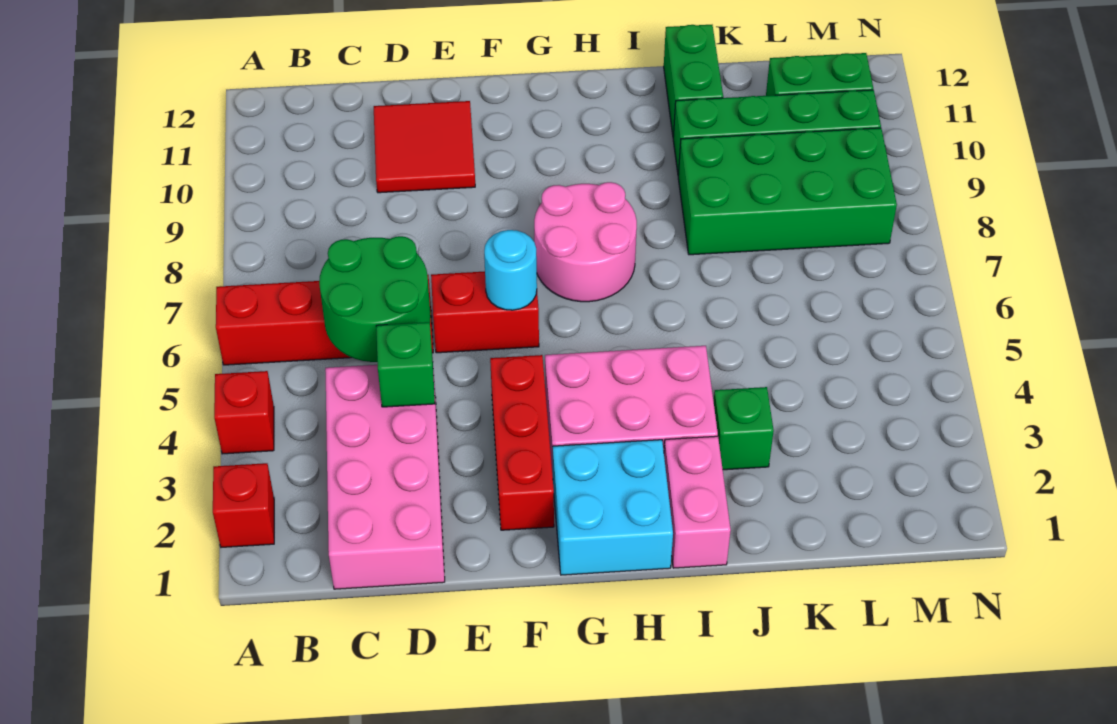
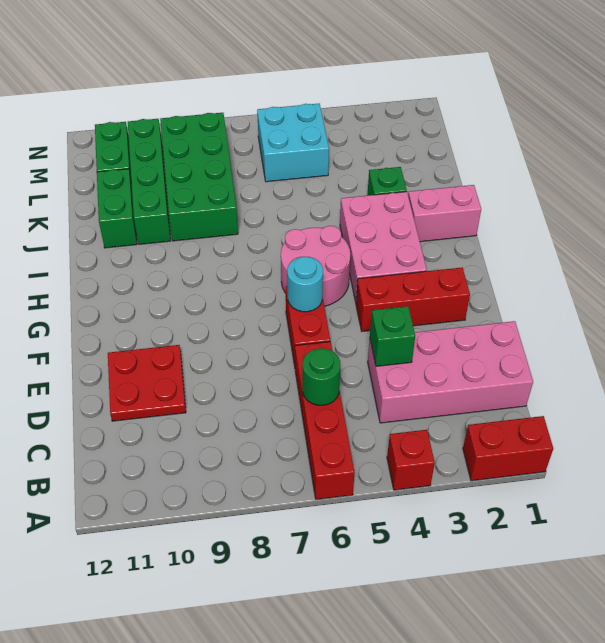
red 1x1 brick [213,463,274,547] -> red 1x2 brick [463,416,553,481]
green 2x2 round brick [319,236,431,362] -> green 1x1 round brick [302,348,340,405]
red 2x2 tile [374,101,475,193] -> red 2x2 plate [108,345,186,421]
cyan 2x2 brick [553,440,673,575] -> cyan 2x2 brick moved to [257,104,329,182]
pink 2x2 round brick [534,182,637,302] -> pink 2x2 round brick moved to [281,226,350,306]
green 1x2 brick [664,25,723,136] -> green 1x2 brick turned to [97,169,137,248]

